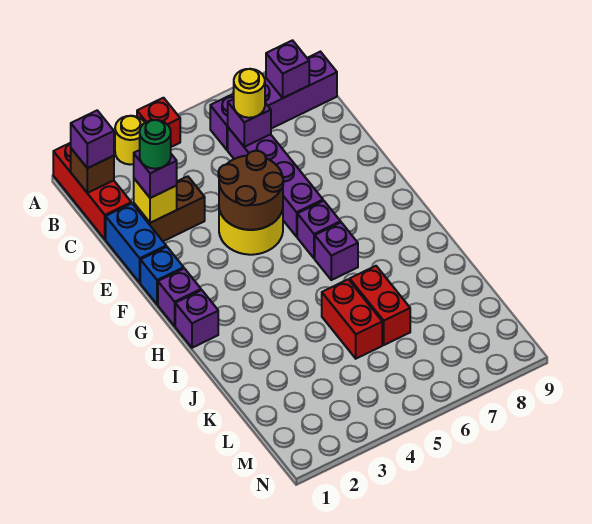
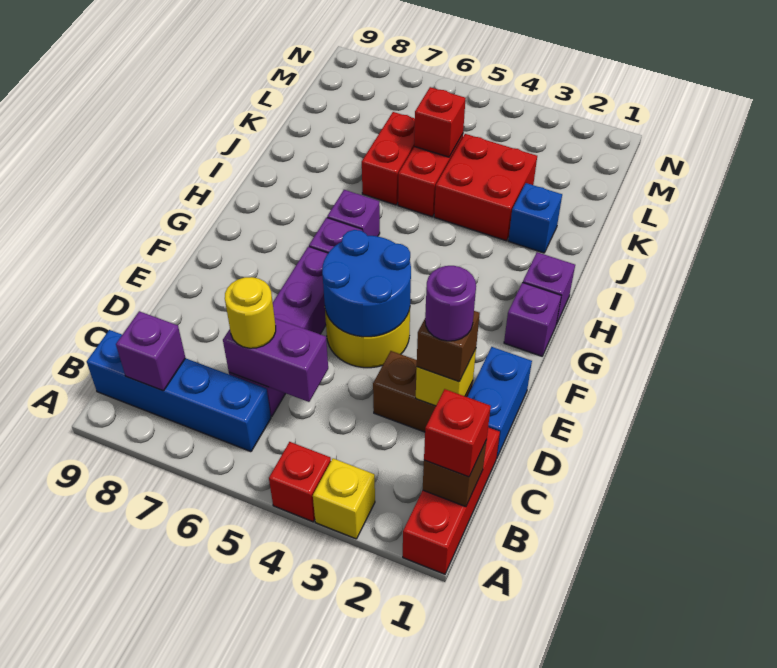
yellow 1x1 round brick [115,116,145,165] -> yellow 1x1 brick [313,458,375,539]
purple 1x1 brick [71,110,114,168] -> red 1x1 brick [424,389,491,477]
purple 1x4 brick [210,52,337,150] -> blue 1x4 brick [87,330,271,452]
purple 1x1 brick [228,99,271,147] -> purple 1x2 brick [223,318,328,402]
purple 1x1 brick [134,150,177,198] -> brown 1x1 brick [417,311,480,382]
green 1x1 round brick [140,120,171,169] -> purple 1x1 round brick [425,266,476,341]
brown 2x2 round brick [218,151,283,230] -> blue 2x2 round brick [322,230,411,337]
blue 1x1 brick [140,247,184,304] -> blue 1x1 brick moved to [508,183,562,253]
none -> red 2x2 brick [434,134,537,241]
none -> red 1x1 brick [414,87,466,157]

